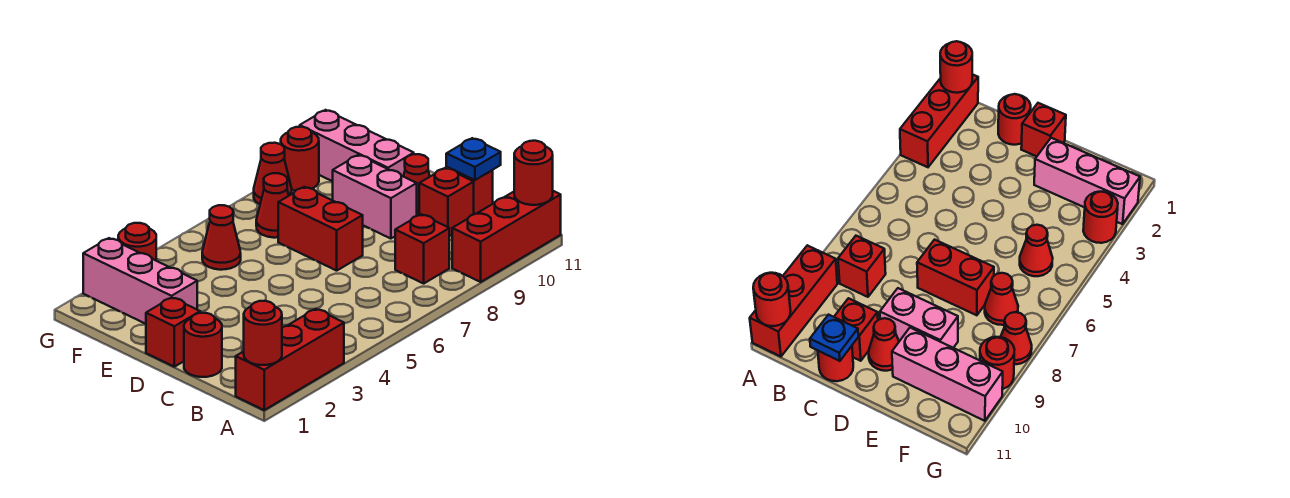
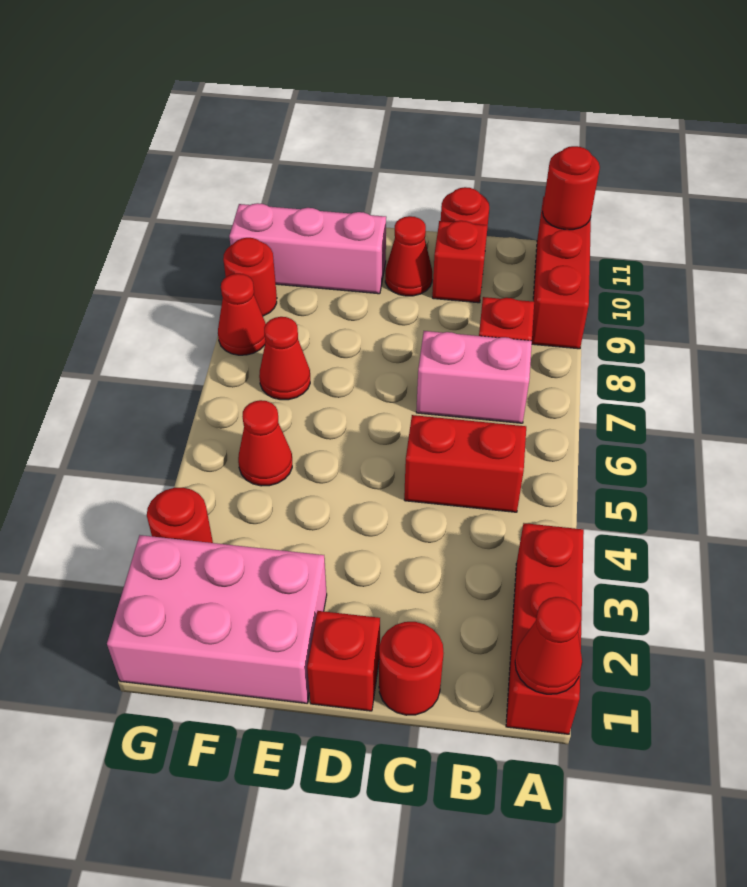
red 1x1 round brick [244,301,282,365] -> red 1x1 cone [515,597,582,694]
blue 1x1 plate [446,138,501,180] -> none
red 1x2 brick [278,187,363,271] -> red 1x2 brick moved to [404,415,526,512]
pink 1x2 brick [333,155,417,239] -> pink 1x2 brick moved to [416,331,532,423]
pink 1x3 brick [83,238,197,324] -> pink 2x3 brick [107,535,327,703]

